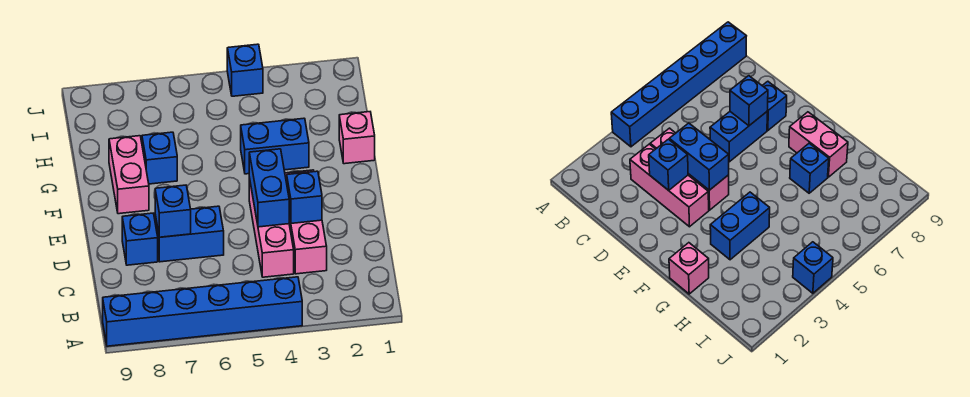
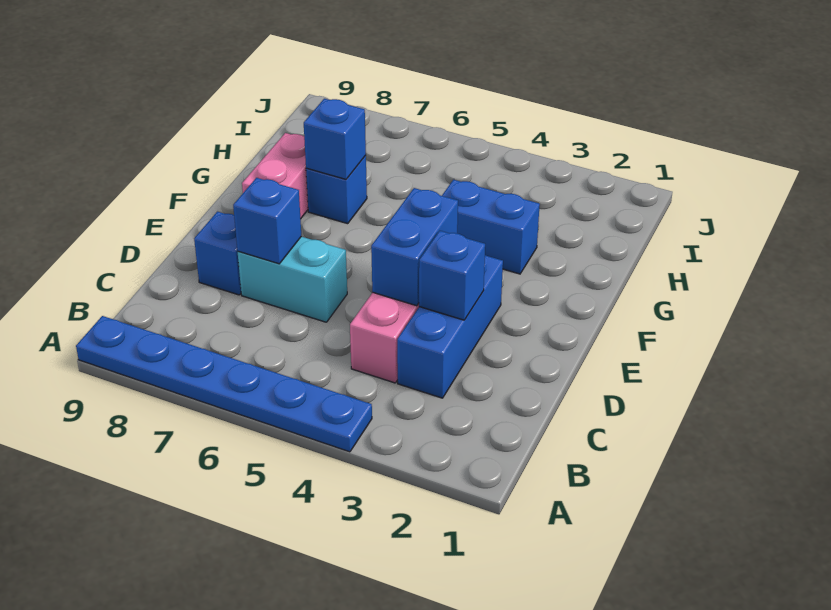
blue 1x6 brick [103,277,302,346] -> blue 1x6 plate [76,316,372,452]
pink 1x3 brick [285,170,327,274] -> blue 1x3 brick [397,255,503,398]
blue 1x2 brick [155,206,224,262] -> cyan 1x2 brick [238,237,347,322]
pink 1x1 brick [339,112,375,164] -> none
blue 1x1 brick [227,44,263,96] -> blue 1x1 brick moved to [304,99,366,179]

